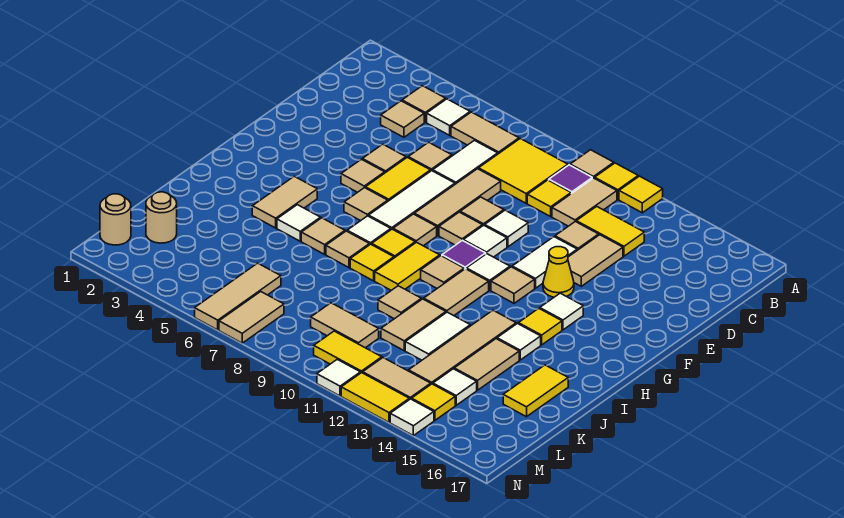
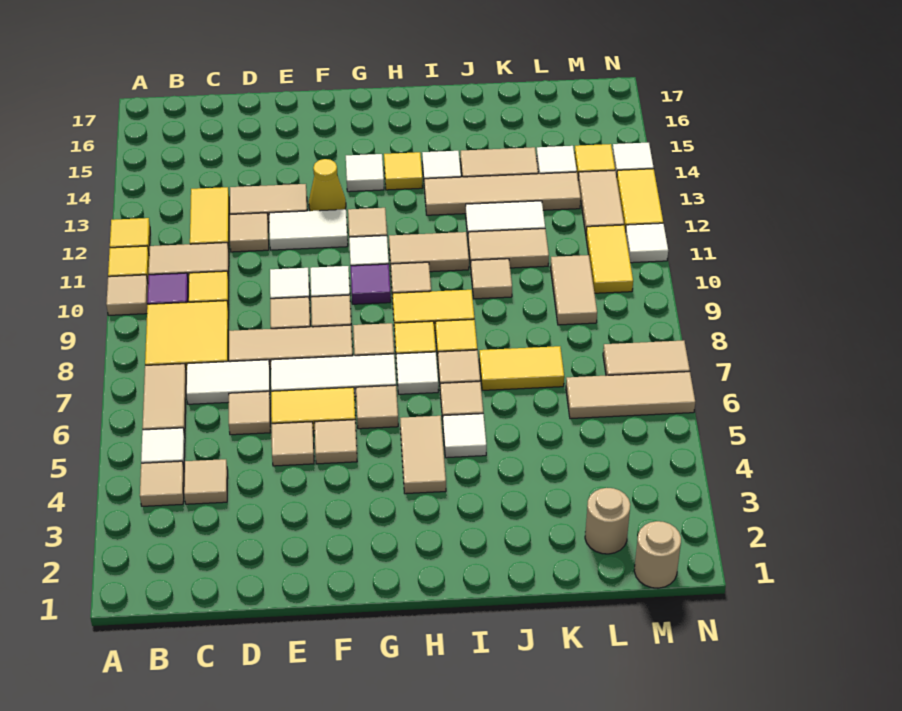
tan 1x2 tile [252,176,317,228] -> tan 1x2 tile turned to [400,416,446,494]
yellow 1x2 tile [503,365,568,417] -> yellow 1x2 tile moved to [479,346,564,390]

